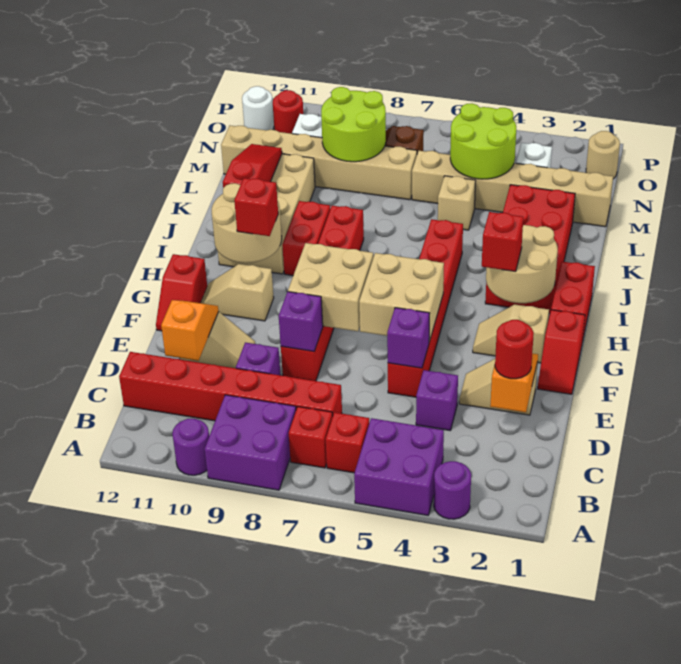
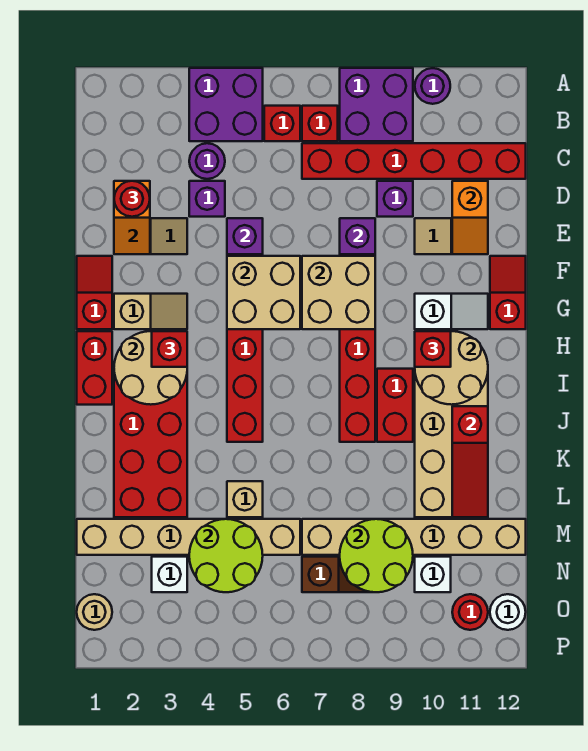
purple 1x1 round brick [434,461,471,519] -> purple 1x1 round brick moved to [189,143,225,179]
tan 1x2 slope [201,264,274,321] -> white 1x2 slope [415,294,488,329]

